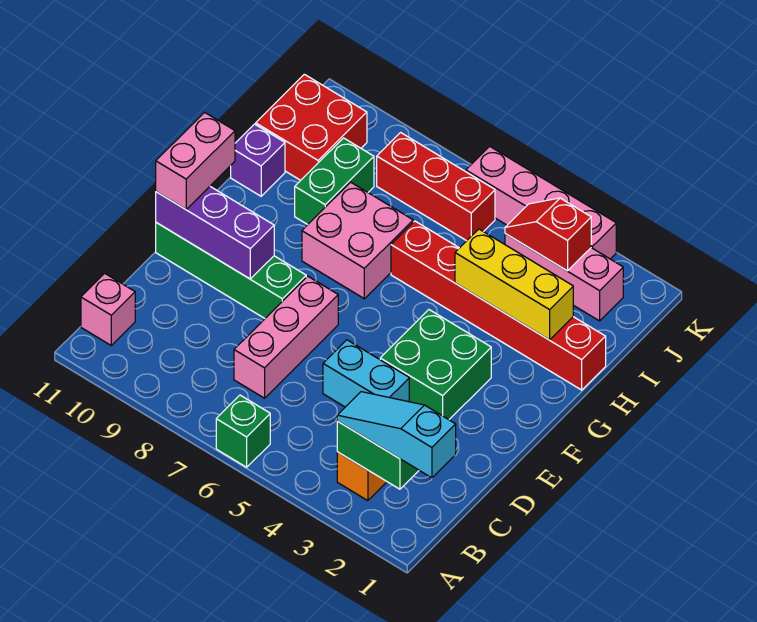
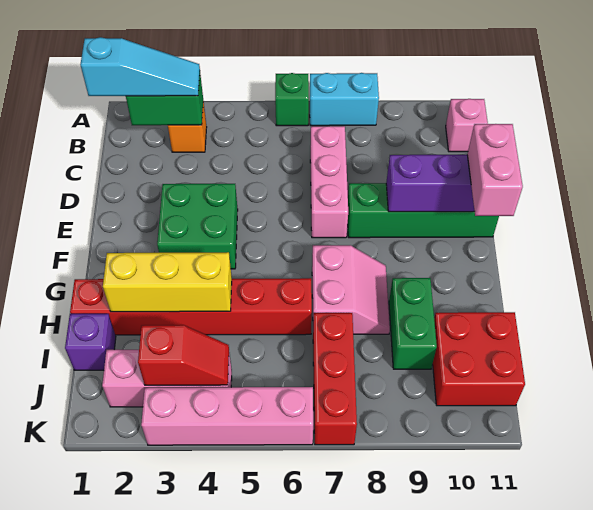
cyan 1x2 brick [323,340,409,407] -> cyan 1x2 brick moved to [310,73,379,126]
pink 2x2 brick [302,182,413,299] -> pink 2x2 slope [312,245,390,334]
purple 1x1 brick [231,124,285,196] -> purple 1x1 brick moved to [65,314,116,370]
red 1x3 brick [377,133,495,241] -> red 1x3 brick turned to [313,313,357,445]

